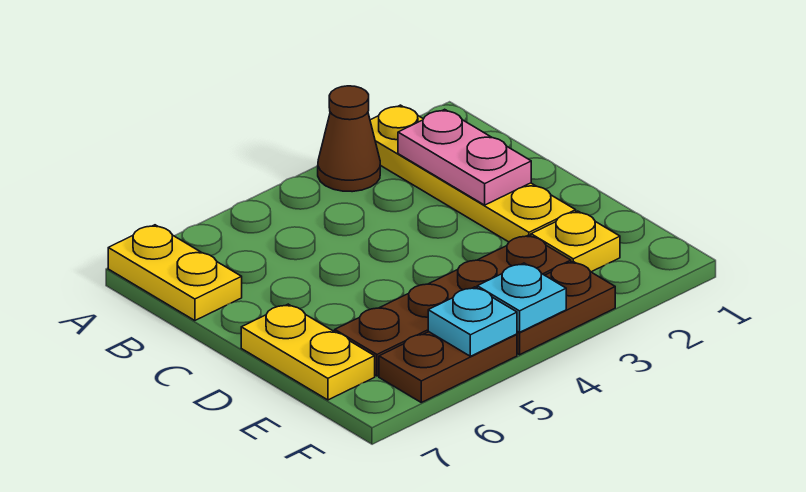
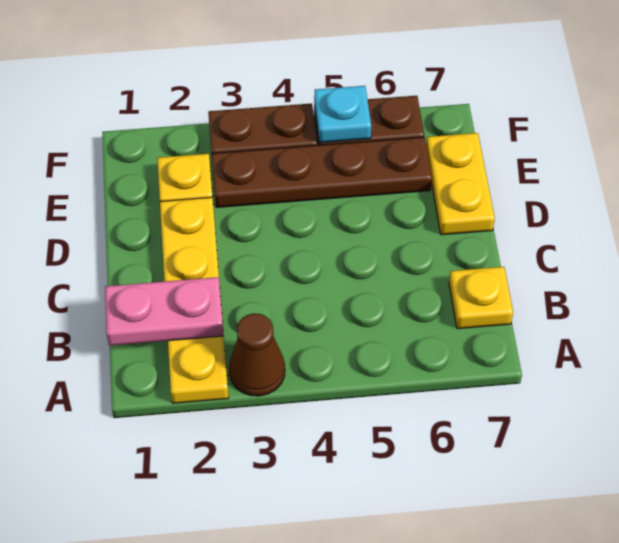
yellow 1x2 plate [108,225,242,321] -> yellow 1x1 plate [449,267,513,329]
pink 1x2 plate [398,109,531,205] -> pink 1x2 plate turned to [105,277,224,346]
cyan 1x1 plate [477,263,566,332] -> none

